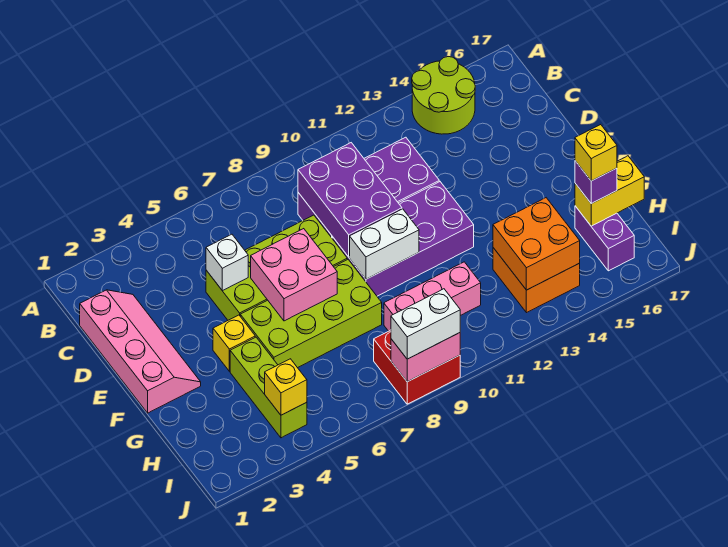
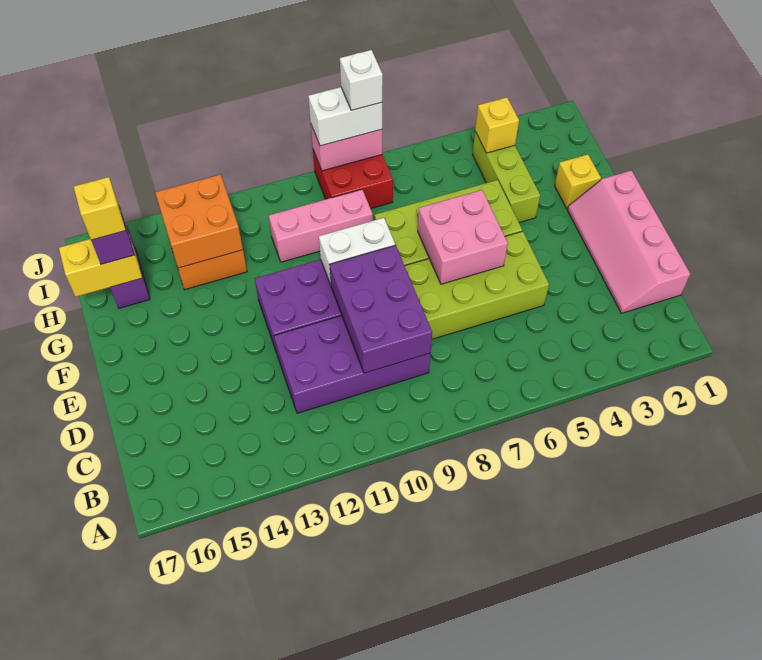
lime 2x2 round brick [412,57,475,134] -> none
white 1x1 brick [206,234,248,291] -> white 1x1 brick moved to [340,50,383,110]
yellow 1x1 brick [213,315,255,371] -> yellow 1x1 brick moved to [555,154,601,209]

